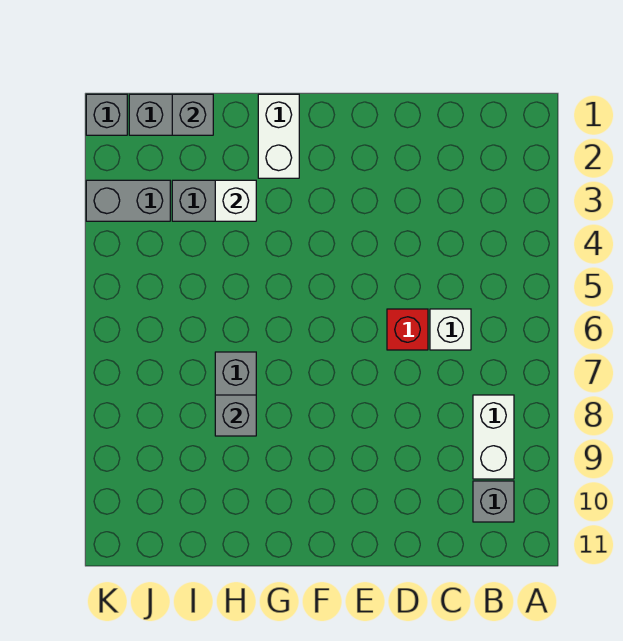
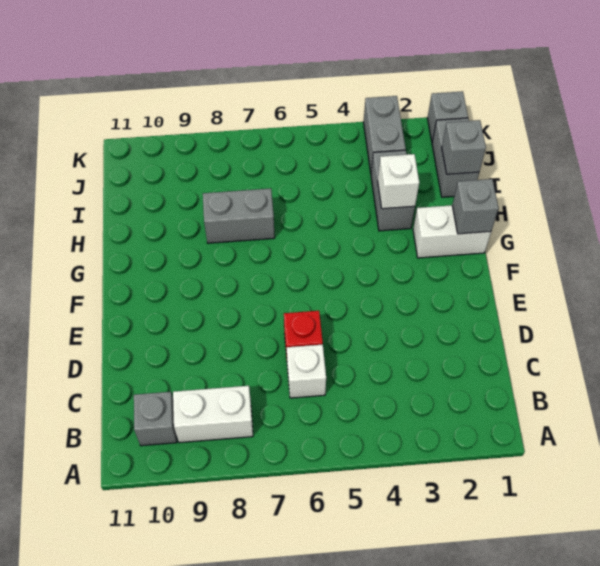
grey 1x1 brick [215,395,256,436] -> grey 1x1 brick moved to [452,179,499,234]

